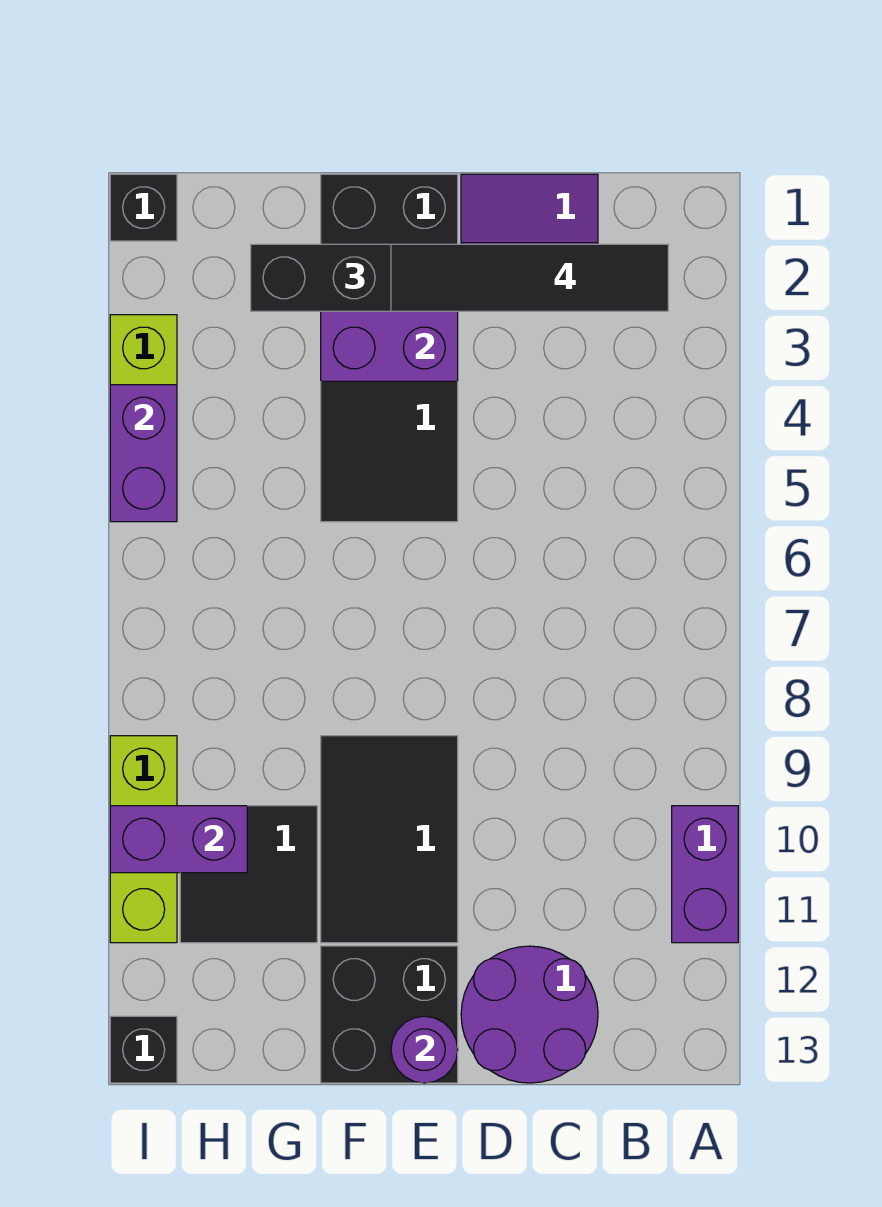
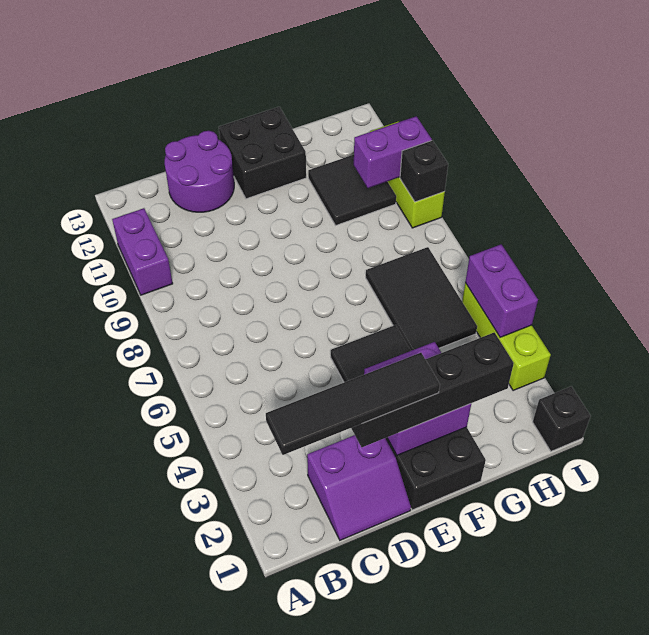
black 2x3 tile [321,736,458,943] -> black 2x3 tile moved to [366,247,477,351]
purple 1x1 round brick [391,1016,458,1083] -> none
black 1x1 brick [110,1016,177,1083] -> black 1x1 brick moved to [400,140,448,202]

